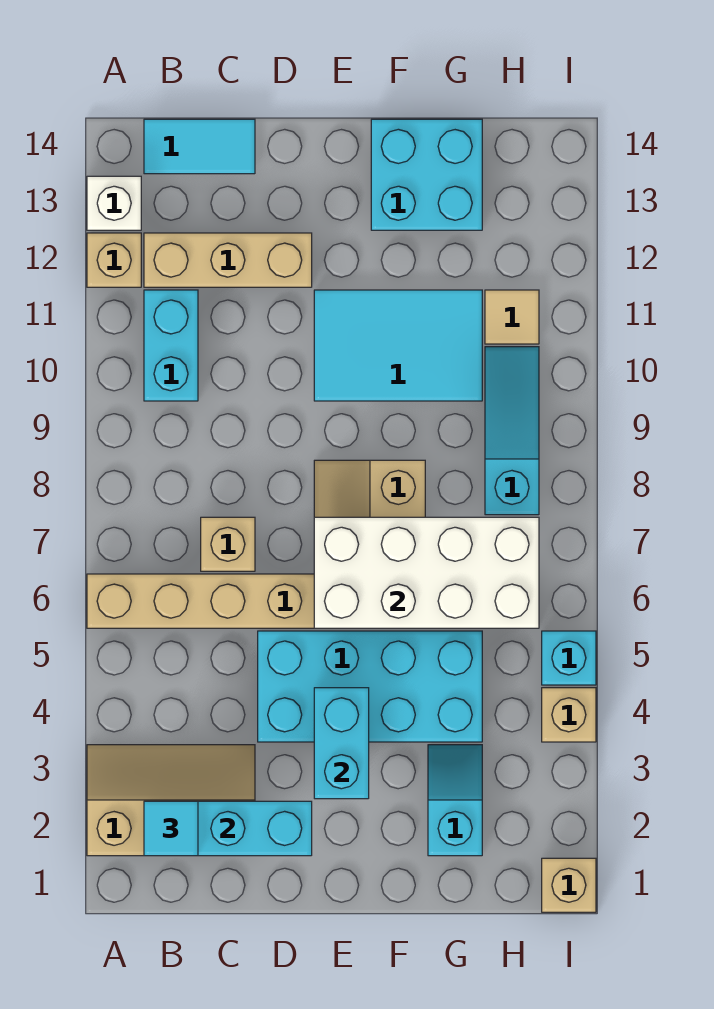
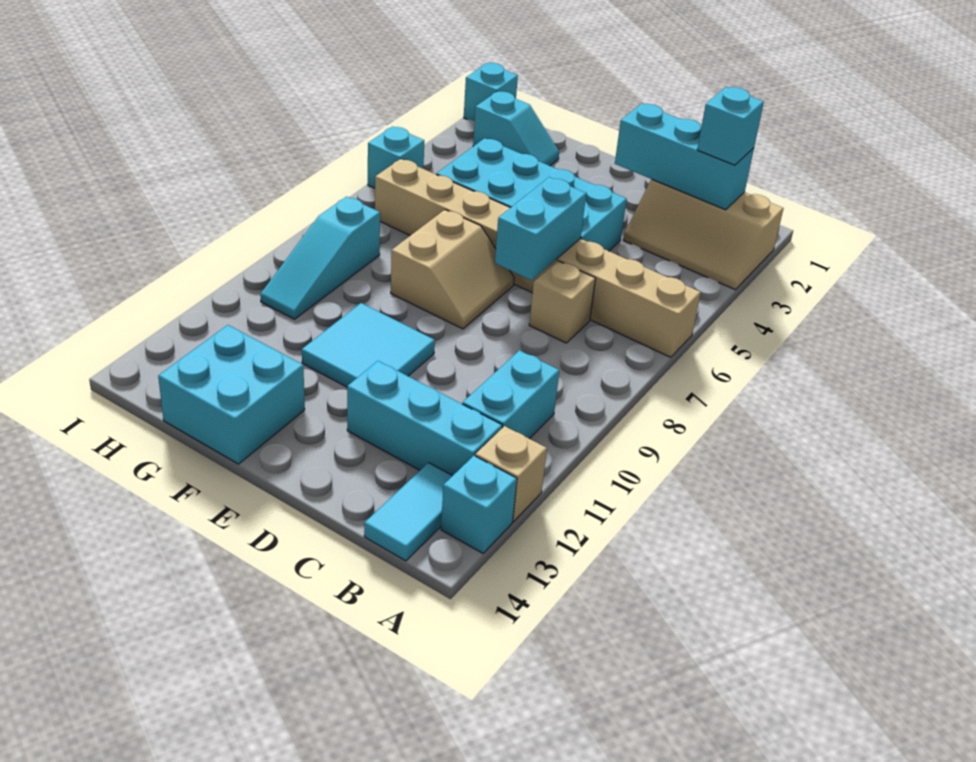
white 1x1 brick [87,176,141,230] -> cyan 1x1 brick [441,456,517,553]
cyan 1x1 tile [144,801,198,856] -> cyan 1x1 brick [697,87,764,165]
tan 1x3 brick [144,233,312,287] -> cyan 1x3 brick [347,361,502,476]
cyan 1x2 tile [144,119,255,174] -> cyan 1x2 tile turned to [364,463,452,561]
cyan 1x2 brick [314,688,369,799] -> cyan 1x2 brick moved to [495,177,586,280]
white 2x4 brick [314,517,539,628] -> none
cyan 2x3 tile [314,290,482,401] -> cyan 2x2 tile [302,303,435,387]
cyan 1x2 slope [428,745,482,856] -> cyan 1x2 slope turned to [473,91,559,166]
tan 1x1 tile [485,290,539,344] -> none
tan 1x1 brick [542,858,596,912] -> cyan 1x1 brick [464,63,518,121]
tan 1x1 brick [542,688,596,742] -> none

